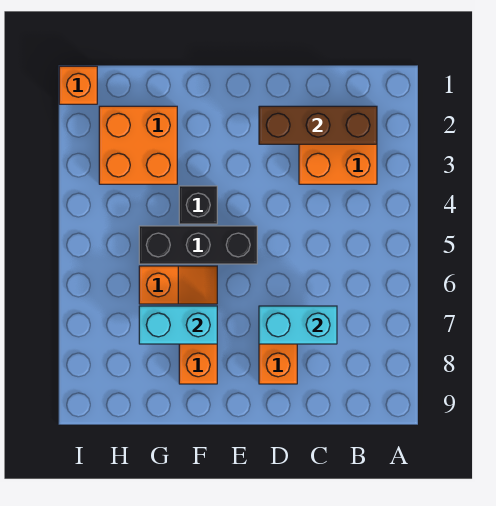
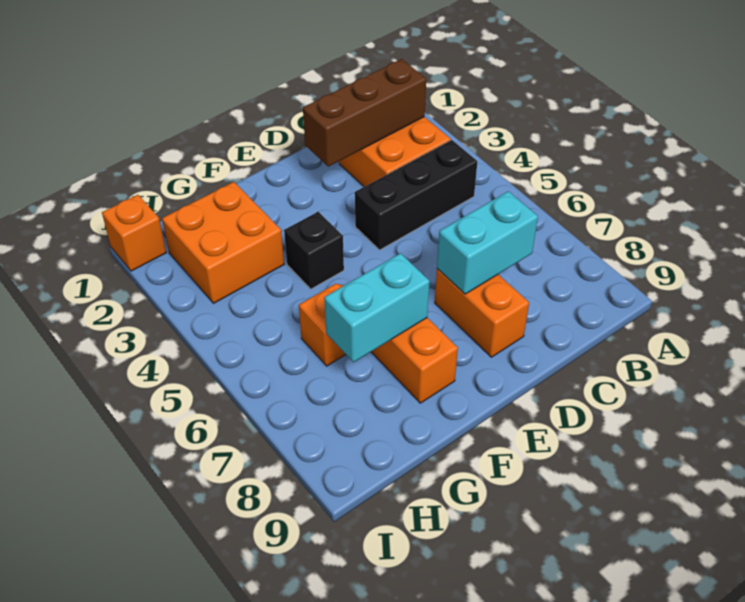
black 1x3 brick [139,226,257,264] -> black 1x3 brick moved to [355,140,477,250]

